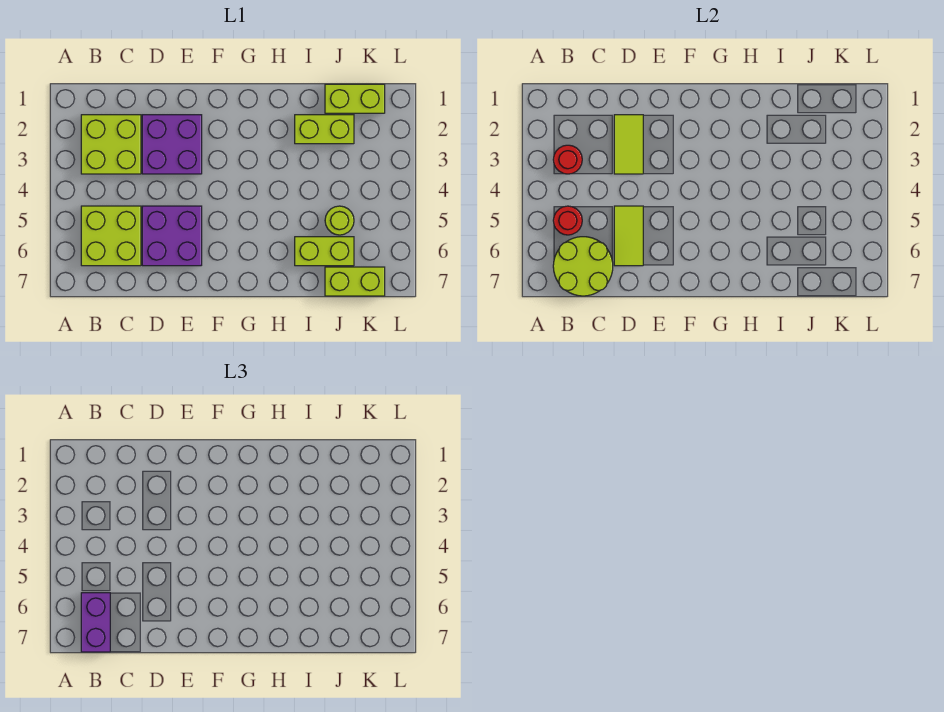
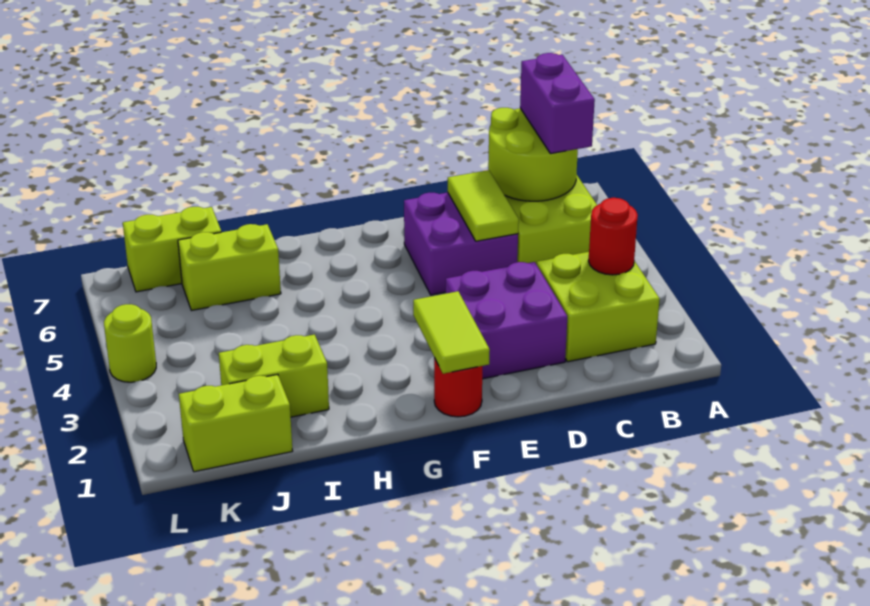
red 1x1 round brick [553,206,582,235] -> red 1x1 round brick moved to [434,358,483,417]
lime 1x2 tile [614,115,643,174] -> lime 1x2 tile moved to [413,291,490,374]
lime 1x1 round brick [325,206,354,235] -> lime 1x1 round brick moved to [104,304,156,382]

